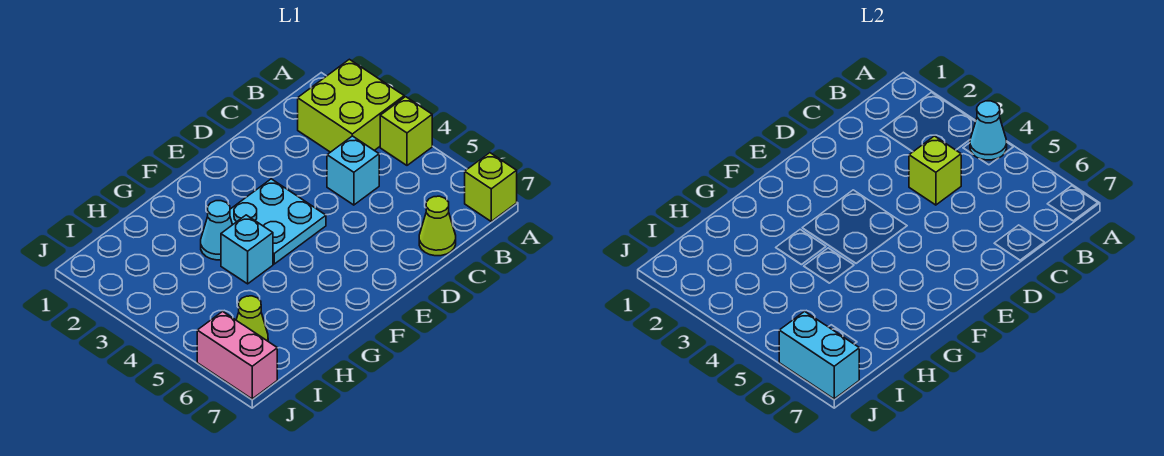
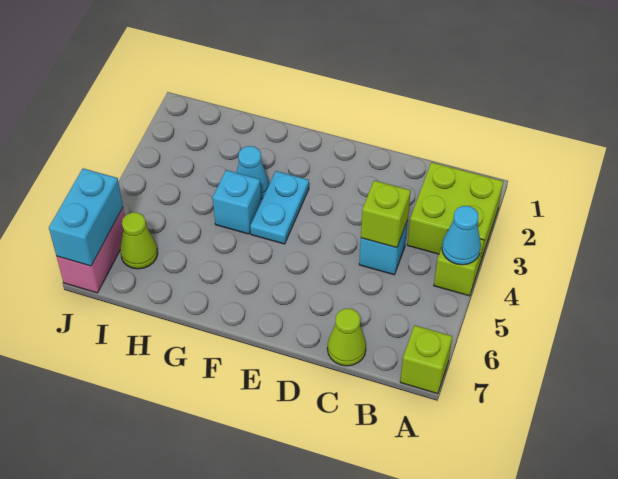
cyan 2x2 plate [230,179,326,264] -> cyan 1x2 plate [250,171,309,244]

